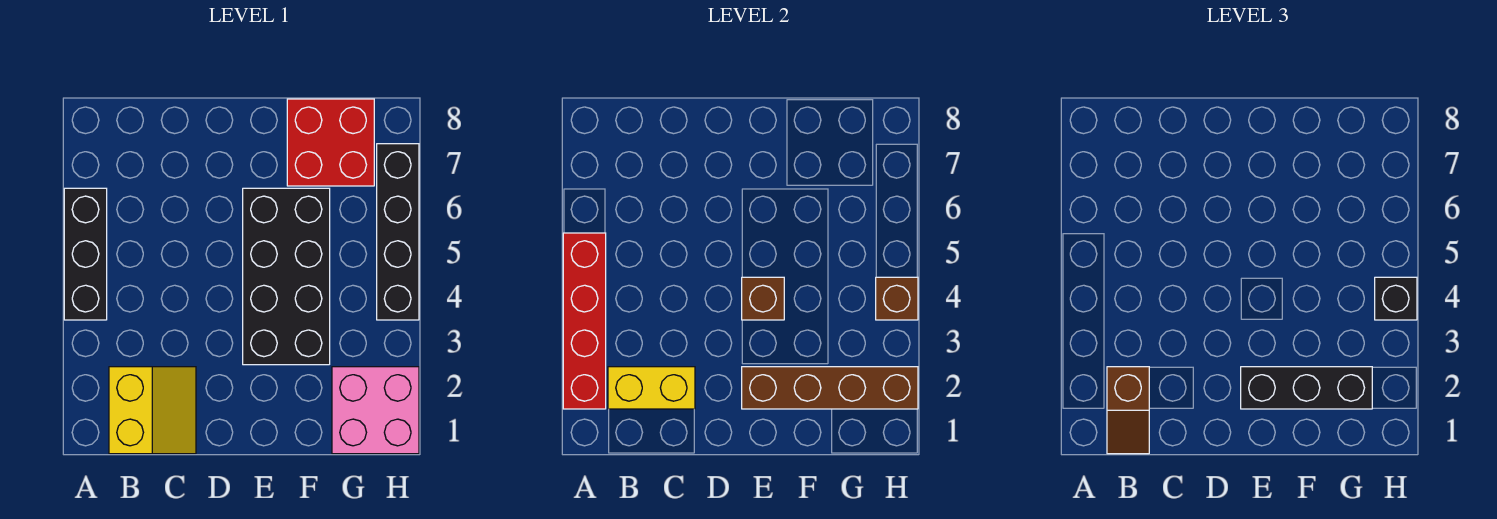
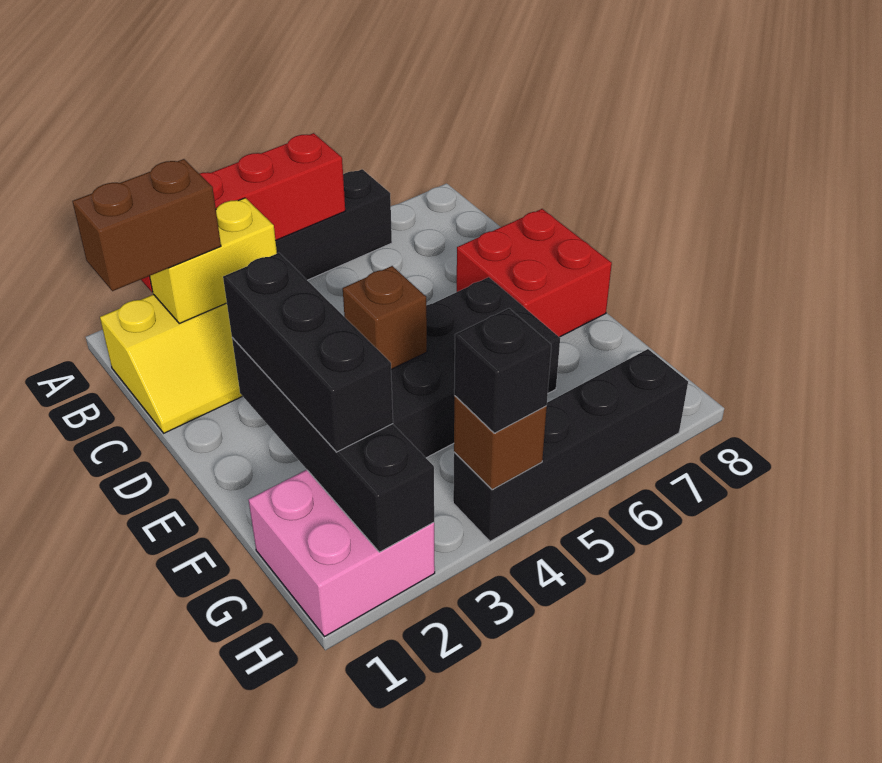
brown 1x2 slope [1107,367,1149,454] -> brown 1x2 brick [73,159,221,291]
yellow 1x2 brick [608,367,695,409] -> yellow 1x2 brick turned to [150,198,277,323]
brown 1x4 brick [742,367,918,409] -> black 1x4 brick [232,338,434,552]
red 2x2 brick [287,99,374,186] -> red 2x2 brick moved to [457,209,612,337]

